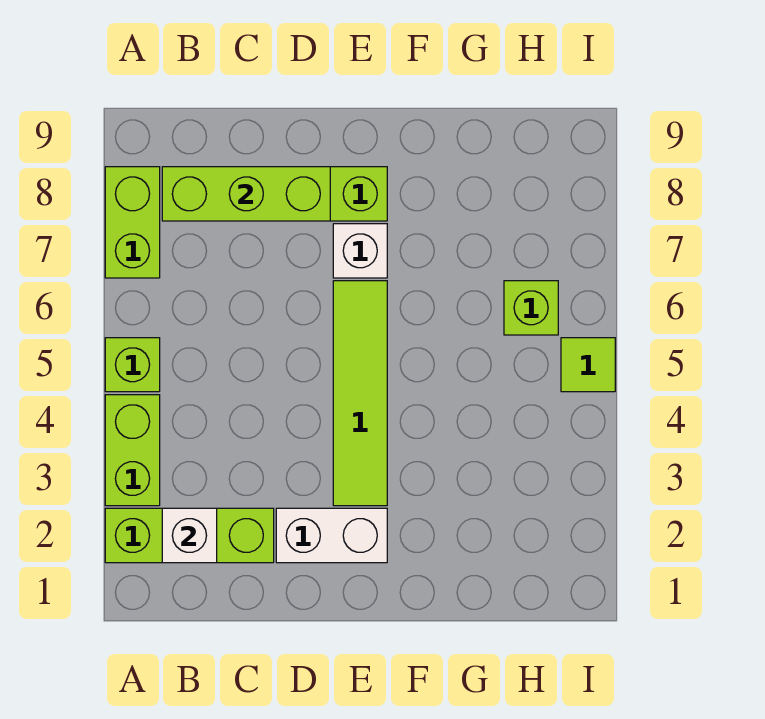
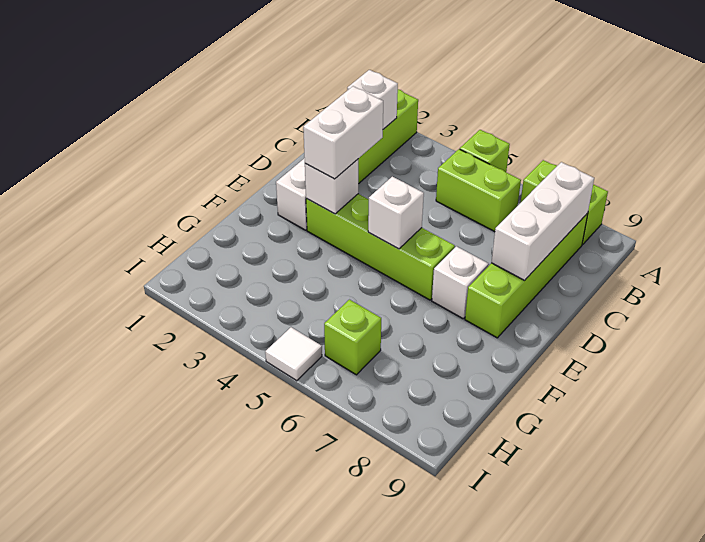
lime 1x2 brick [105,395,160,506] -> lime 1x2 brick moved to [436,149,521,232]
lime 1x3 brick [162,167,330,221] -> white 1x3 brick [491,162,594,280]
none -> white 1x2 brick [303,86,383,179]
lime 1x4 tile [333,281,387,506] -> lime 1x4 brick [306,194,455,300]
none -> white 1x1 brick [305,159,358,214]
none -> white 1x1 brick [368,177,424,249]
lime 1x1 tile [561,338,615,392] -> white 1x1 tile [265,327,322,381]

